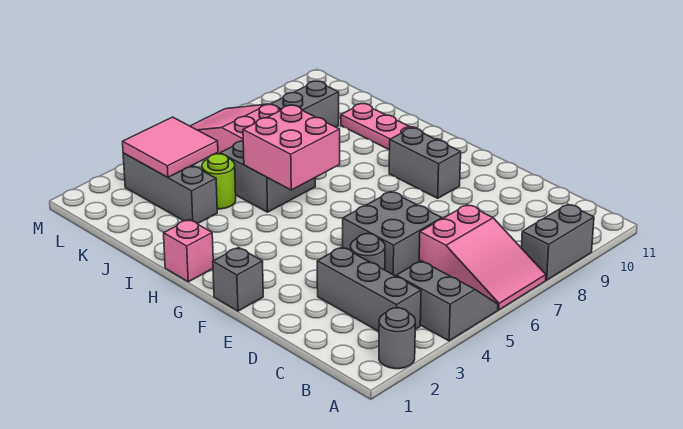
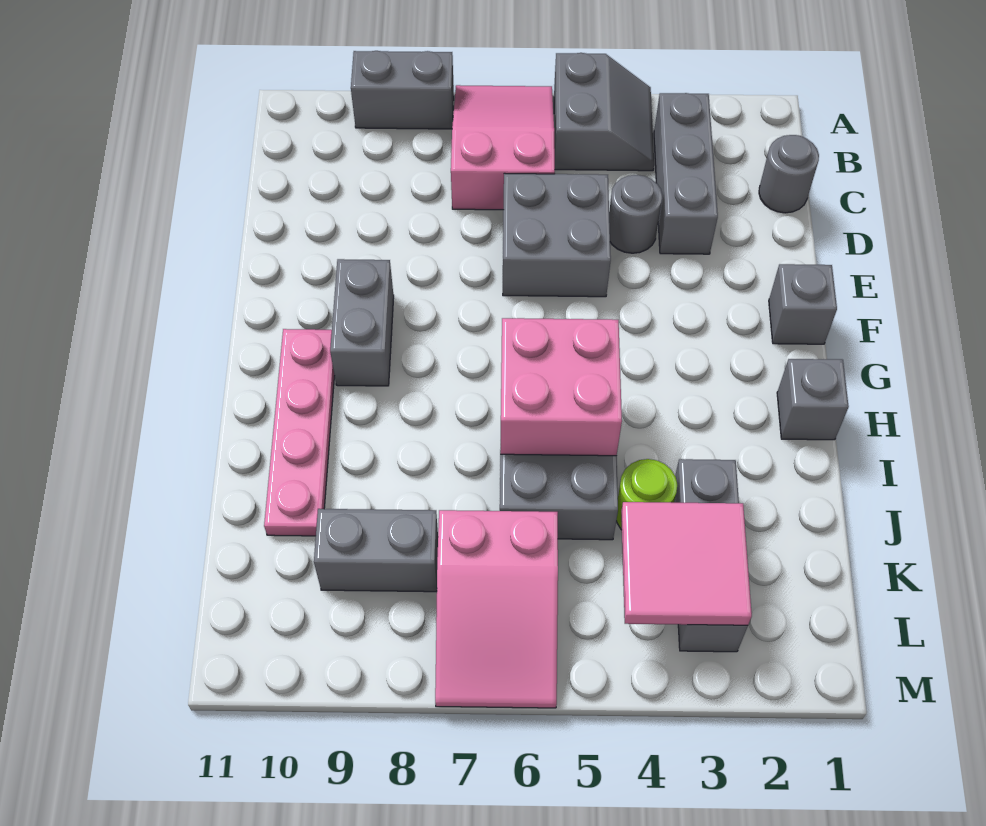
grey 1x1 round brick [379,308,415,369] -> grey 1x1 round brick moved to [759,135,819,213]
grey 2x2 slope [396,261,498,341] -> grey 2x2 slope turned to [554,53,654,171]
pink 1x1 brick [164,220,213,282] -> grey 1x1 brick [777,359,849,440]

